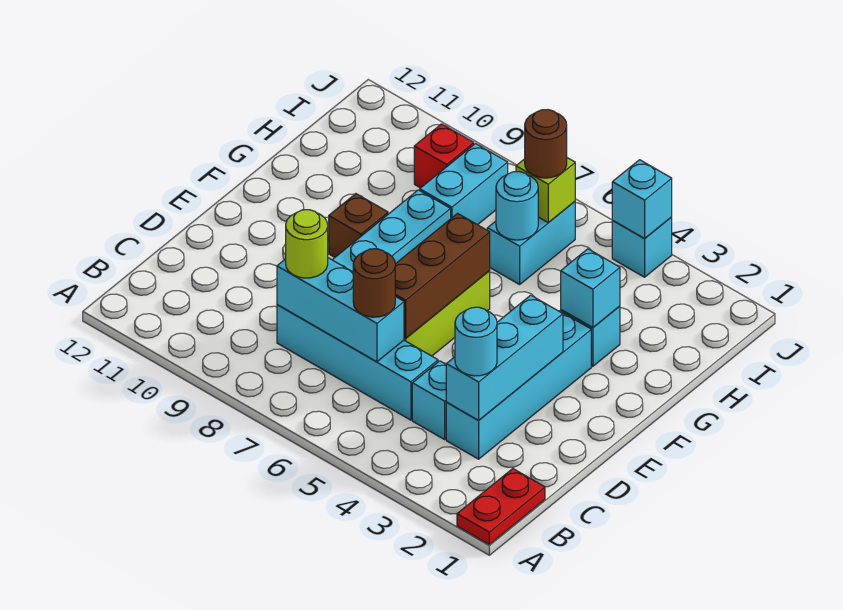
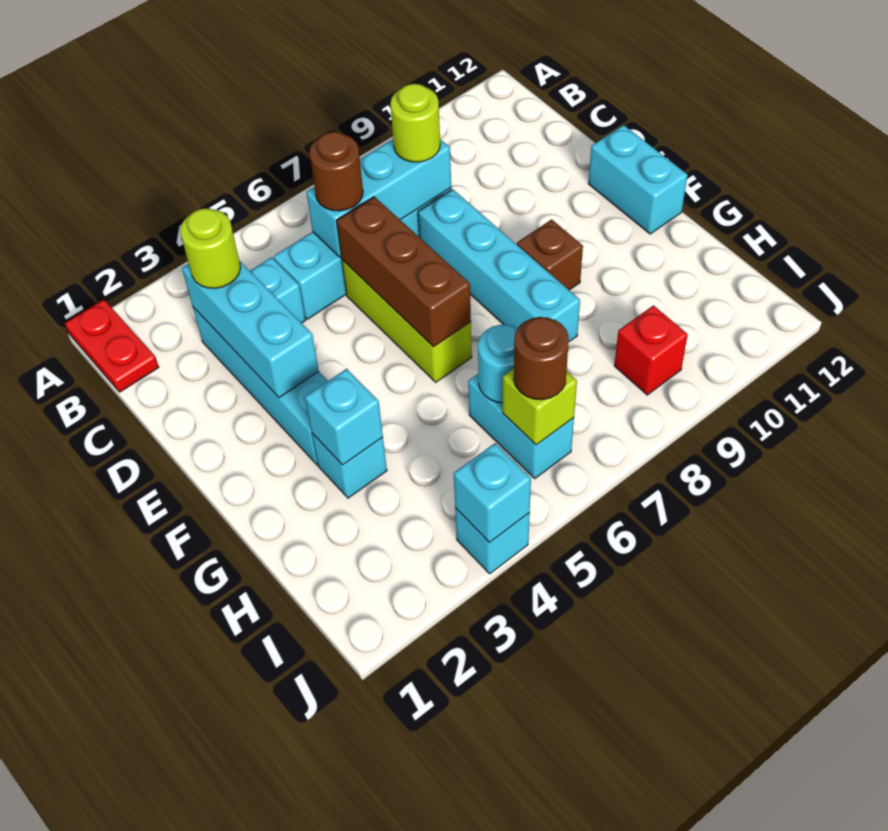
cyan 1x1 round brick [455,307,497,376] -> lime 1x1 round brick [180,208,241,288]
cyan 1x2 brick [420,144,508,225] -> cyan 1x2 brick moved to [588,125,687,234]

